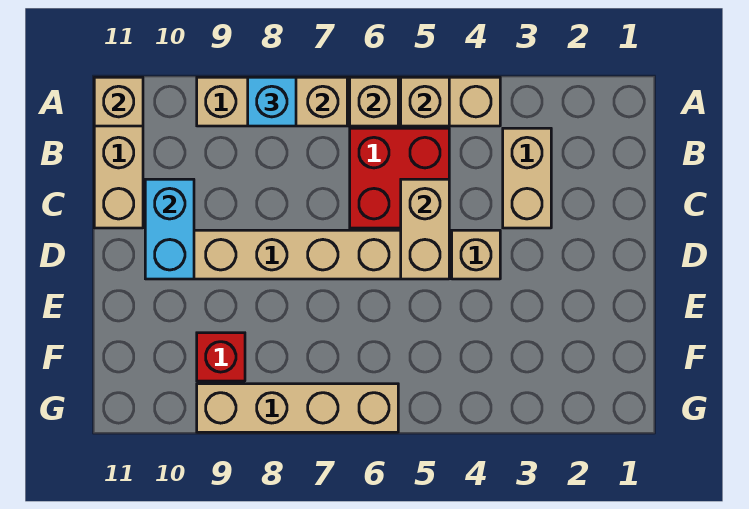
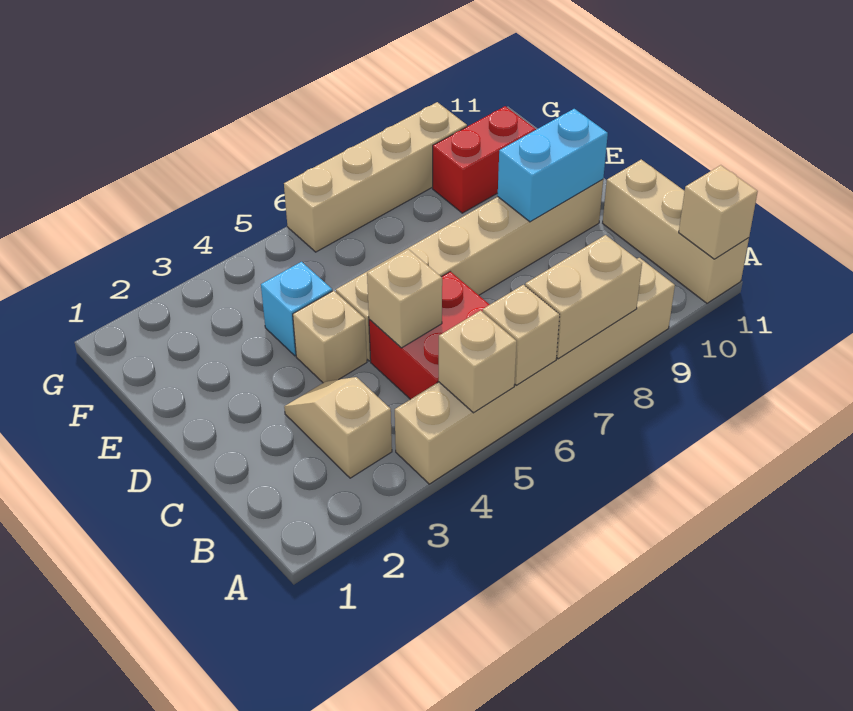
cyan 1x1 brick [248,77,296,126] -> cyan 1x1 brick moved to [261,262,332,356]
tan 1x2 brick [503,128,551,228] -> tan 1x2 slope [284,377,392,478]
tan 1x2 brick [401,179,449,279] -> tan 1x1 brick [367,249,442,348]
cyan 1x2 brick [145,179,194,279] -> cyan 1x2 brick turned to [498,109,608,222]
red 1x1 brick [197,333,245,381] -> red 1x2 brick [433,106,536,213]

